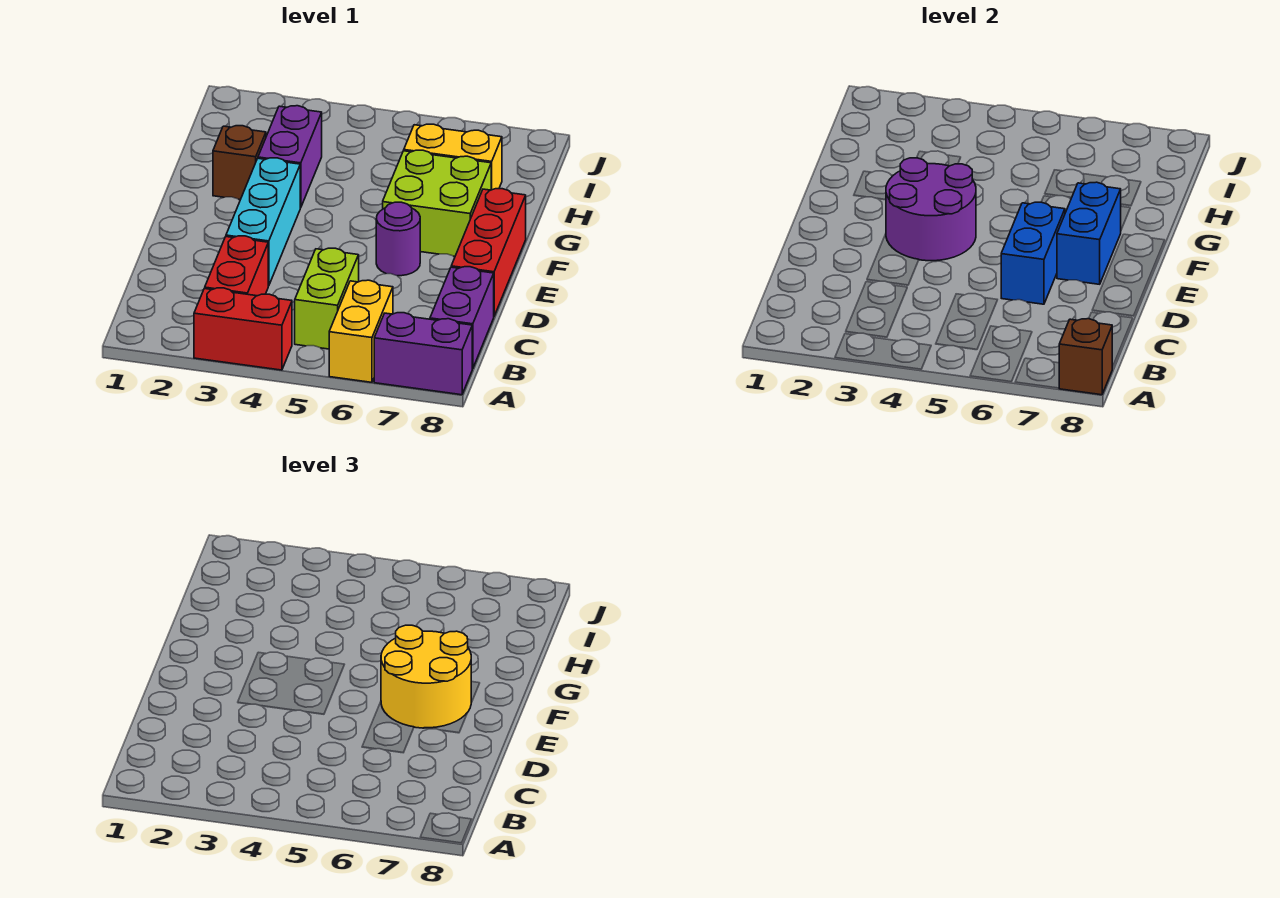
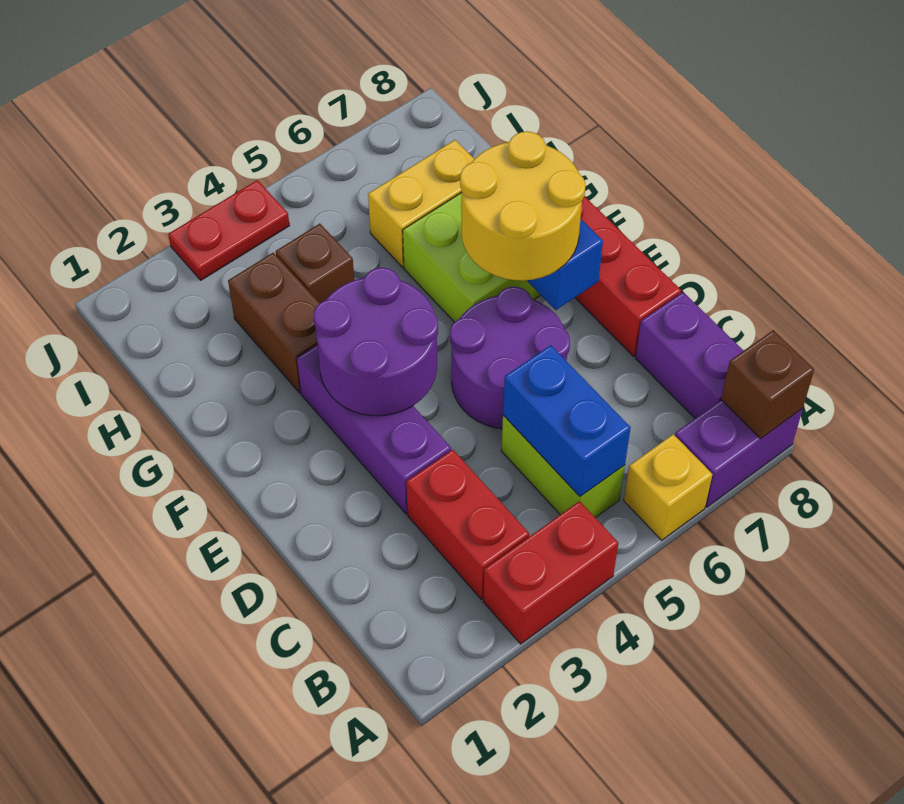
yellow 1x2 brick [329,280,393,382] -> yellow 1x1 brick [624,434,712,540]
cyan 1x3 brick [226,158,300,286] -> purple 1x3 brick [297,345,451,514]
blue 1x2 brick [1001,202,1065,304] -> blue 1x2 brick moved to [503,345,631,497]
purple 1x1 round brick [376,202,420,276] -> purple 2x2 round brick [450,287,570,429]
brown 1x1 brick [213,126,266,200] -> brown 1x1 brick moved to [276,224,354,303]
purple 1x2 brick [258,106,322,208] -> brown 1x2 brick [228,253,320,393]
none -> red 1x2 plate [168,180,289,280]

